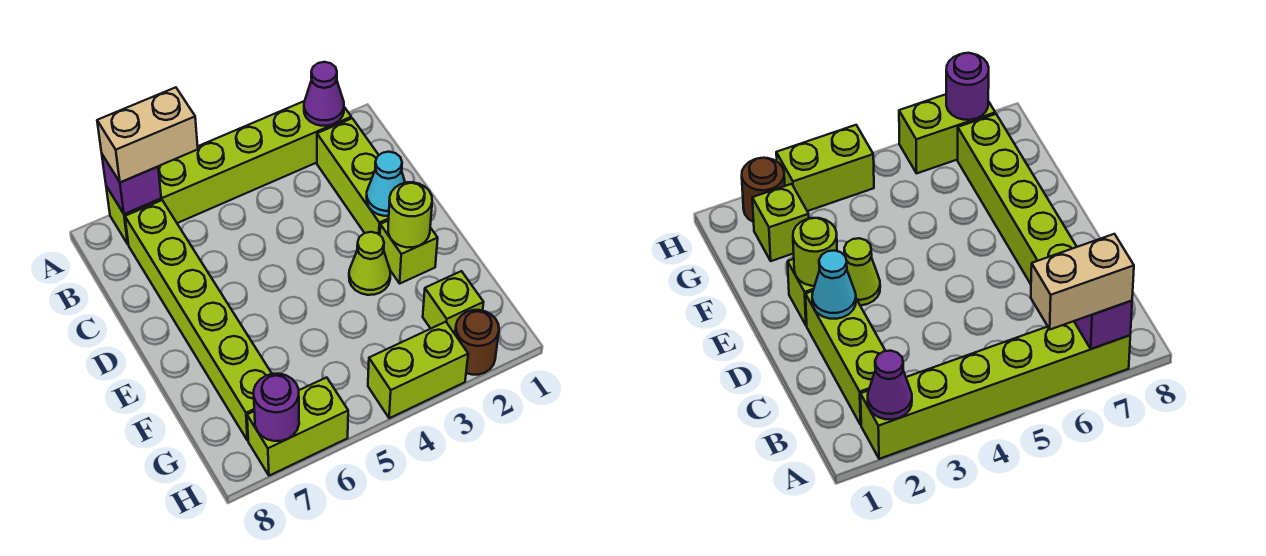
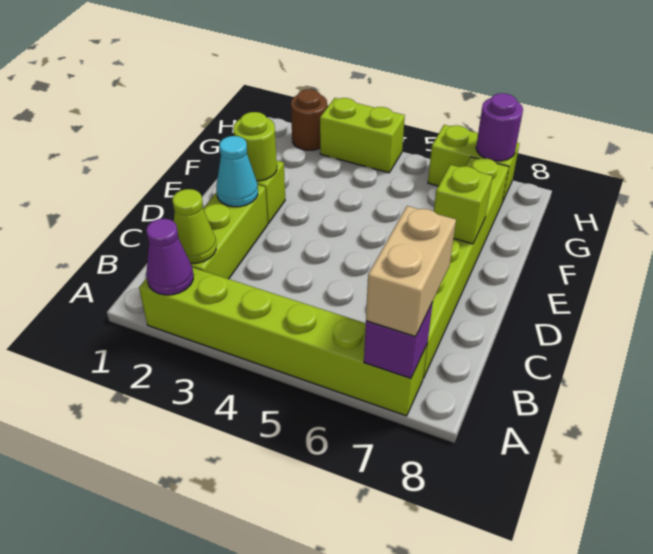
tan 1x2 brick [97,87,198,182] -> tan 1x2 brick turned to [366,206,456,337]
lime 1x1 cone [349,232,390,295] -> lime 1x1 cone moved to [172,189,216,263]
lime 1x1 brick [423,271,484,334] -> lime 1x1 brick moved to [434,165,492,244]

